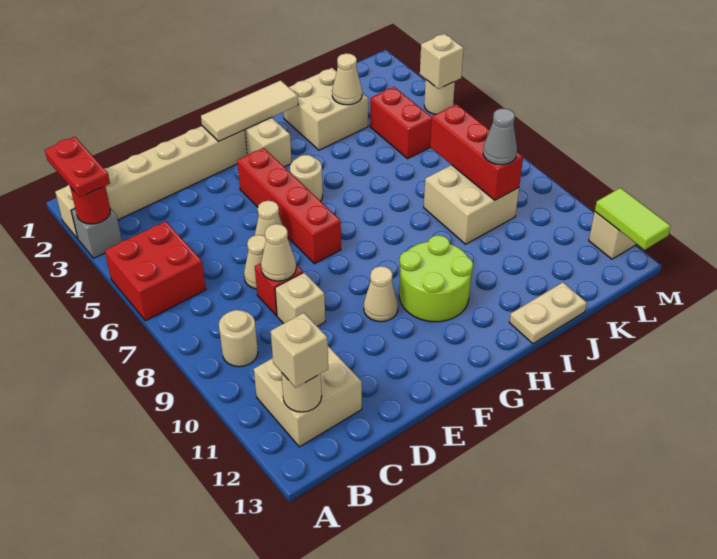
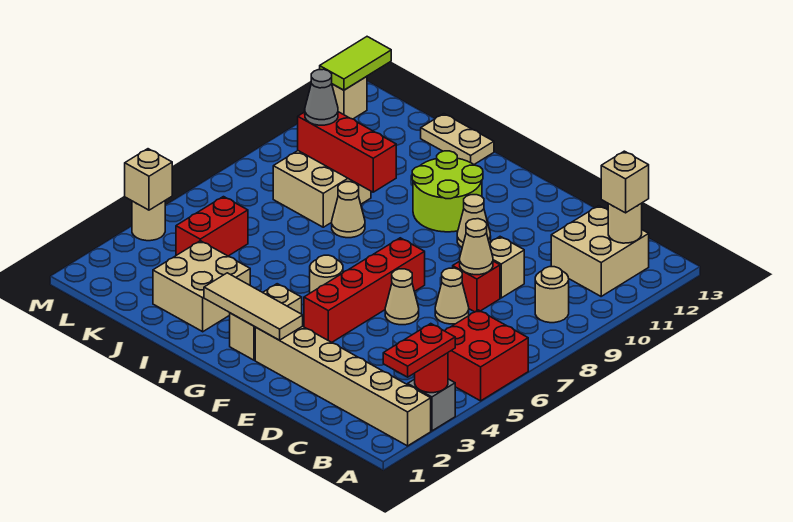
tan 1x1 cone [332,53,362,105] -> tan 1x1 cone moved to [332,182,365,238]
red 1x3 brick [430,104,523,200] -> red 1x3 brick turned to [298,112,396,192]

